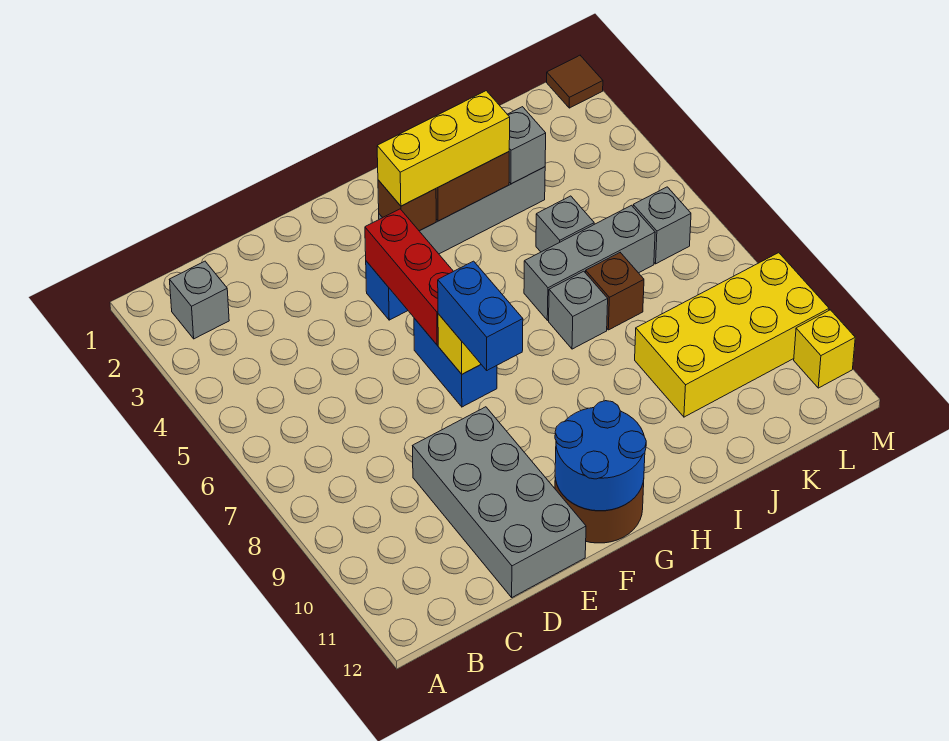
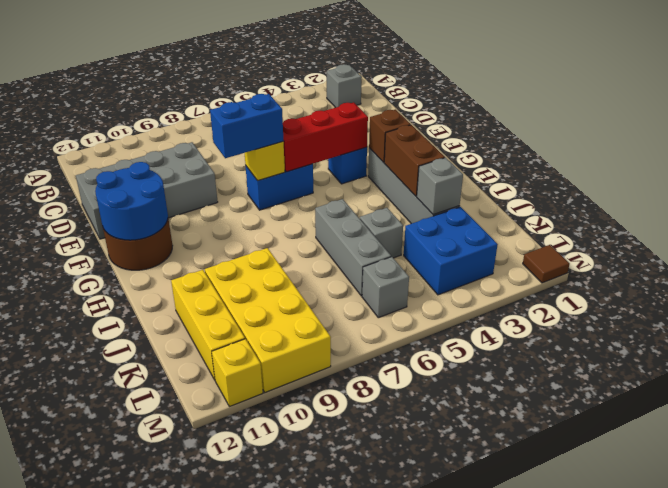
yellow 1x3 brick [377,91,510,206] -> yellow 1x3 brick moved to [171,270,245,380]
grey 1x1 brick [549,271,608,349] -> none
brown 1x1 brick [586,253,644,330] -> none
none -> blue 2x2 brick [404,207,498,295]

